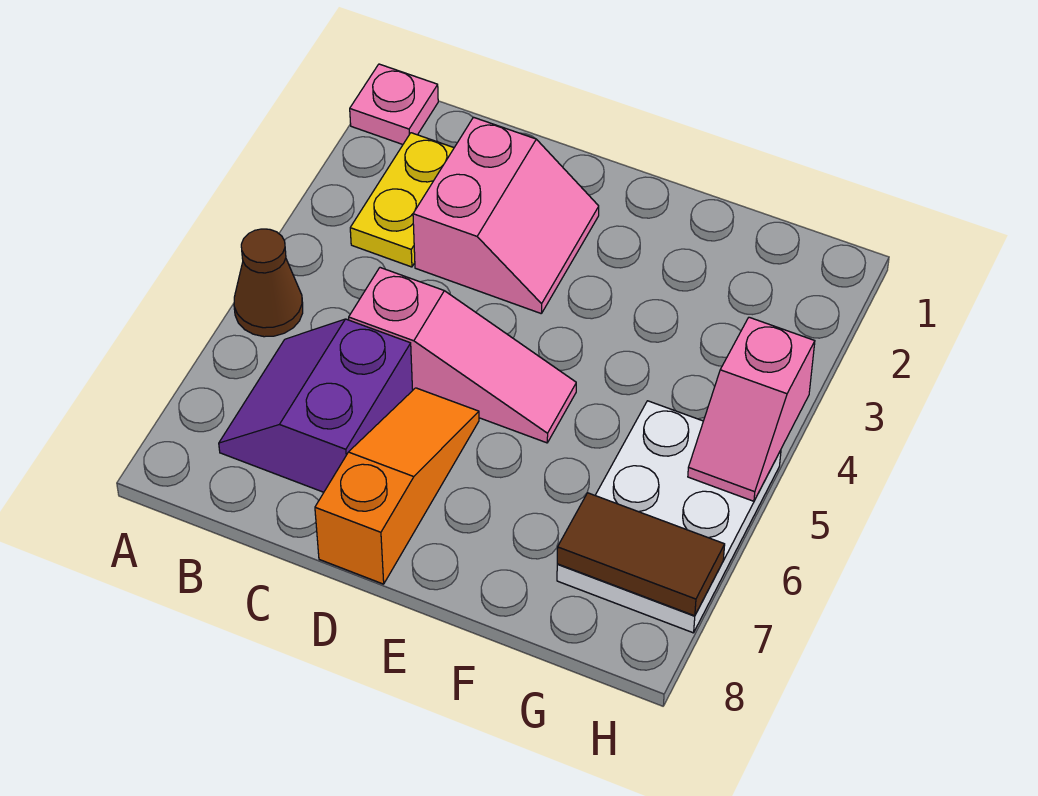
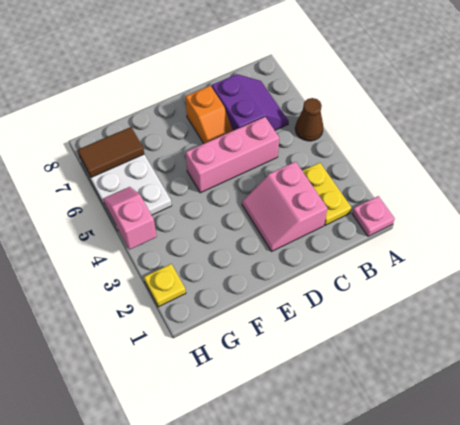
pink 1x3 slope [349,268,576,443] -> pink 1x3 brick [186,117,279,193]
orange 1x3 slope [315,388,479,584] -> orange 1x2 slope [185,86,233,144]
none -> yellow 1x1 plate [144,264,186,307]

